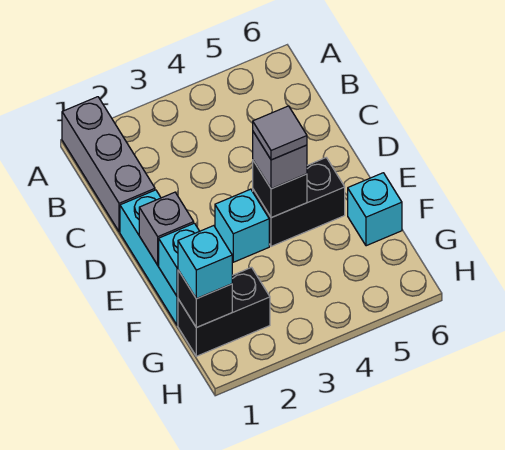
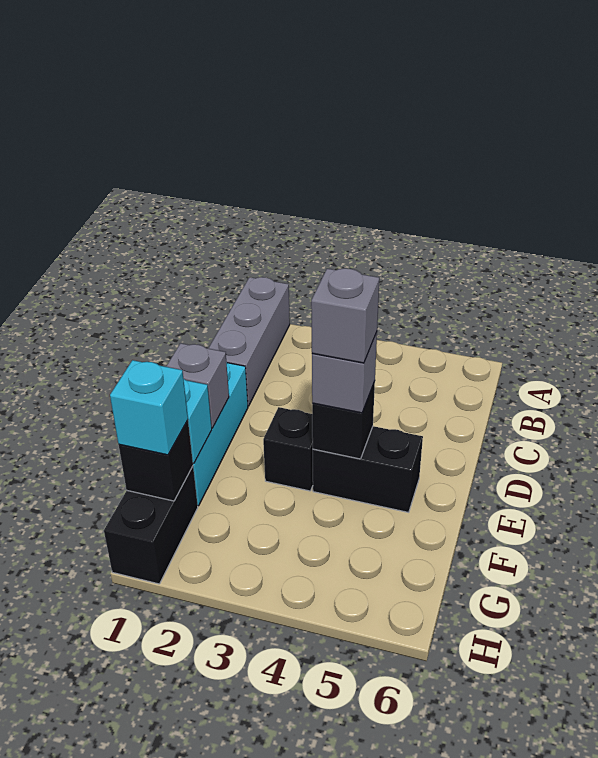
cyan 1x1 brick [215,189,269,262] -> black 1x1 brick [263,407,313,491]
grey 1x1 tile [253,106,307,160] -> grey 1x1 brick [311,268,379,363]
cyan 1x1 brick [348,173,402,246] -> none
black 1x2 brick [178,267,270,356] -> black 1x2 brick turned to [104,467,198,584]

